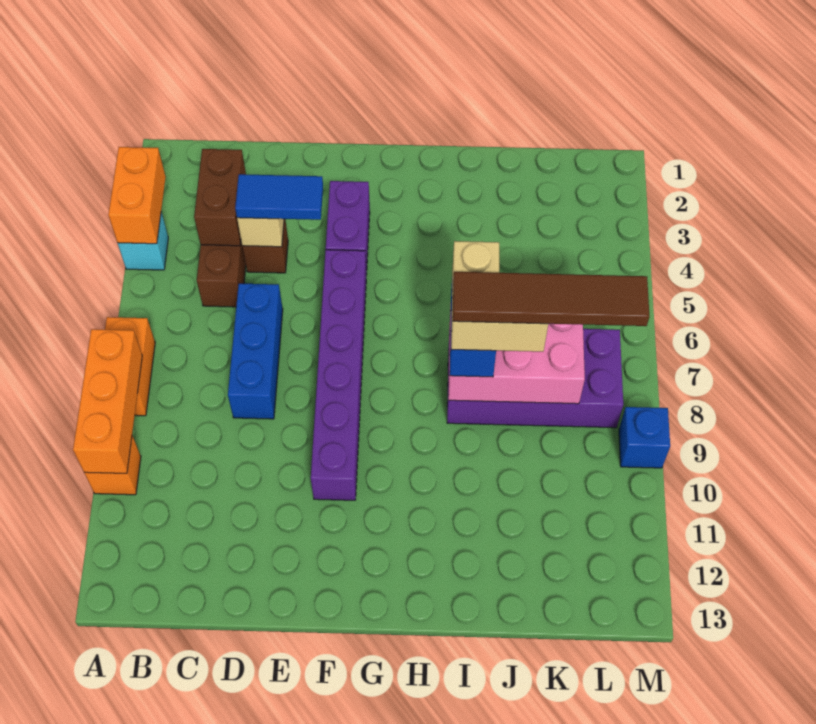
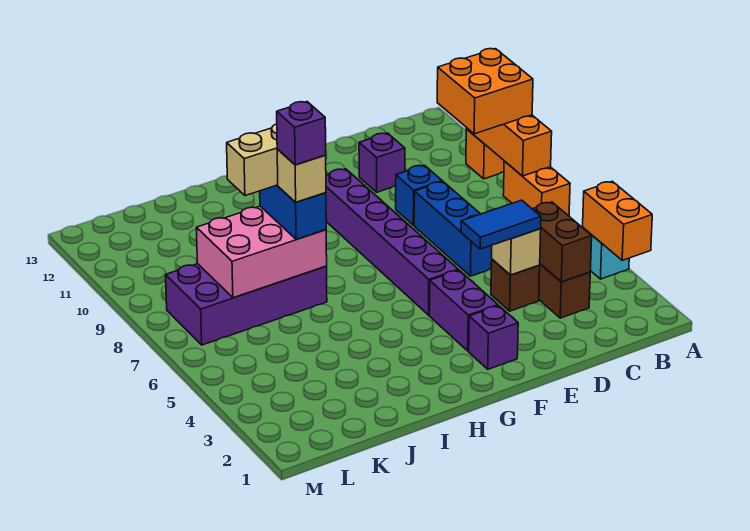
none -> orange 2x2 brick [437,49,533,134]
none -> purple 1x1 brick [359,133,405,192]
none -> purple 1x1 brick [469,306,518,369]
none -> purple 1x1 brick [277,102,326,165]
brown 1x4 tile [453,272,650,326] -> none
blue 1x1 brick [619,407,670,468] -> blue 1x1 brick moved to [396,165,442,225]

